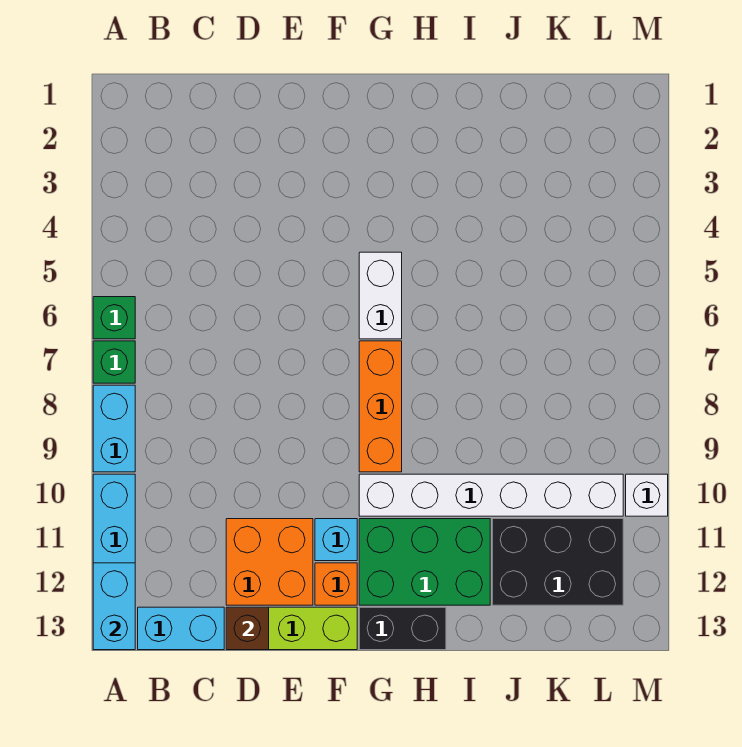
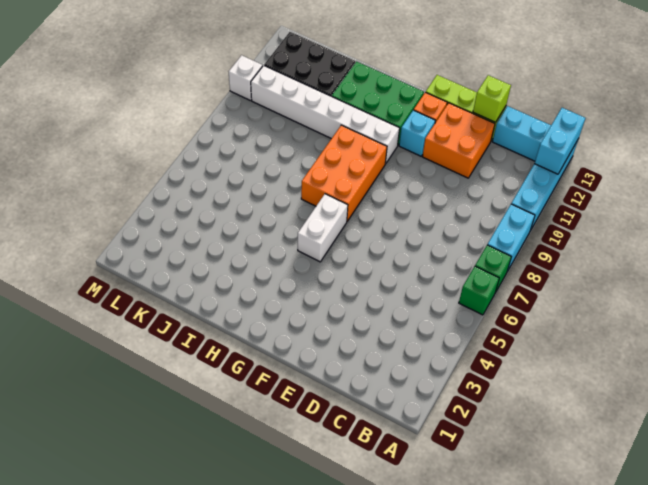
brown 1x1 brick [226,607,269,650] -> lime 1x1 brick [473,75,511,122]
orange 1x3 brick [359,341,402,472] -> orange 2x3 brick [301,125,387,221]
black 1x2 brick [359,607,446,650] -> none

